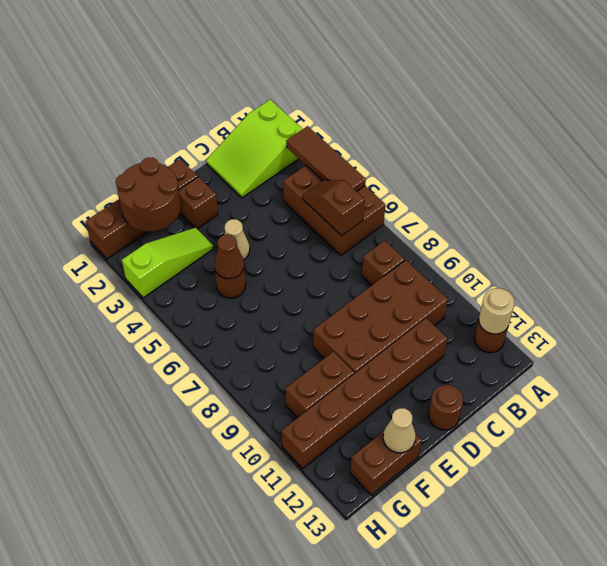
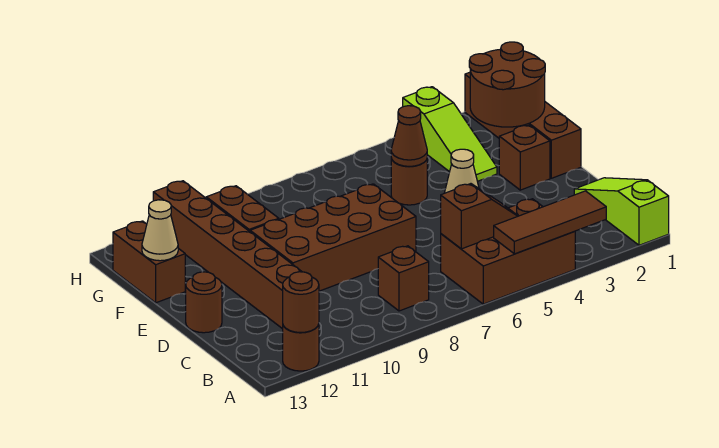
lime 2x3 slope [206,99,302,198] -> lime 1x3 slope [574,178,669,245]
tan 1x1 round brick [479,288,514,334] -> brown 1x1 round brick [283,272,319,333]
brown 2x4 brick [313,260,448,374] -> brown 2x4 brick turned to [250,184,416,291]

